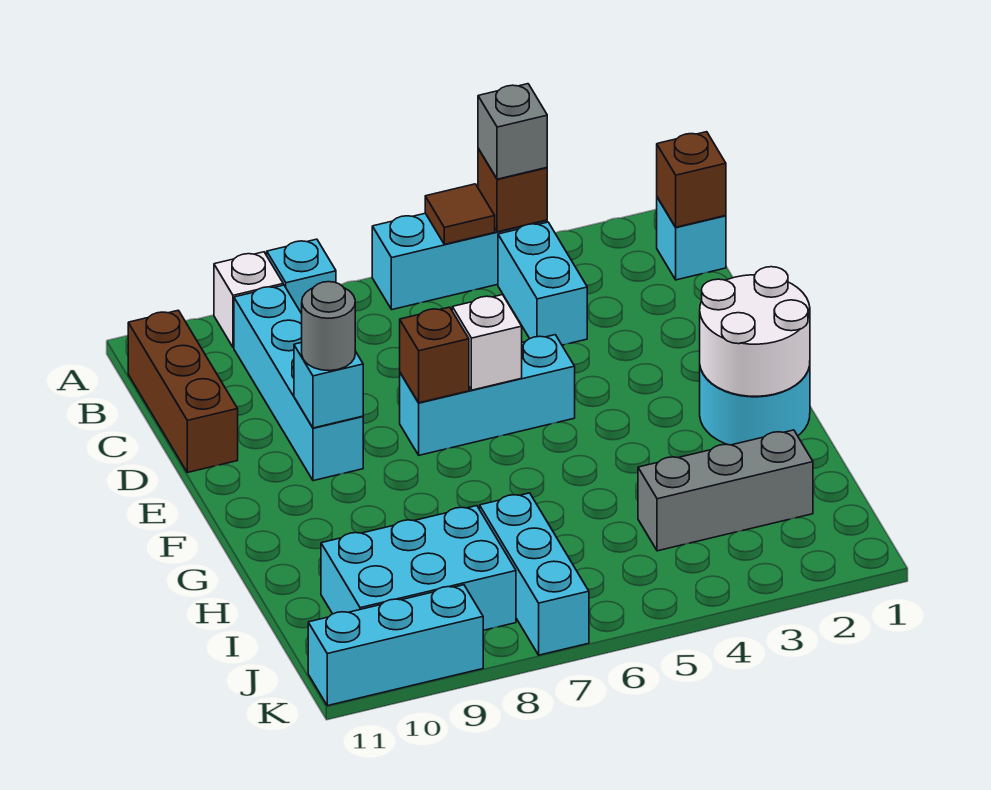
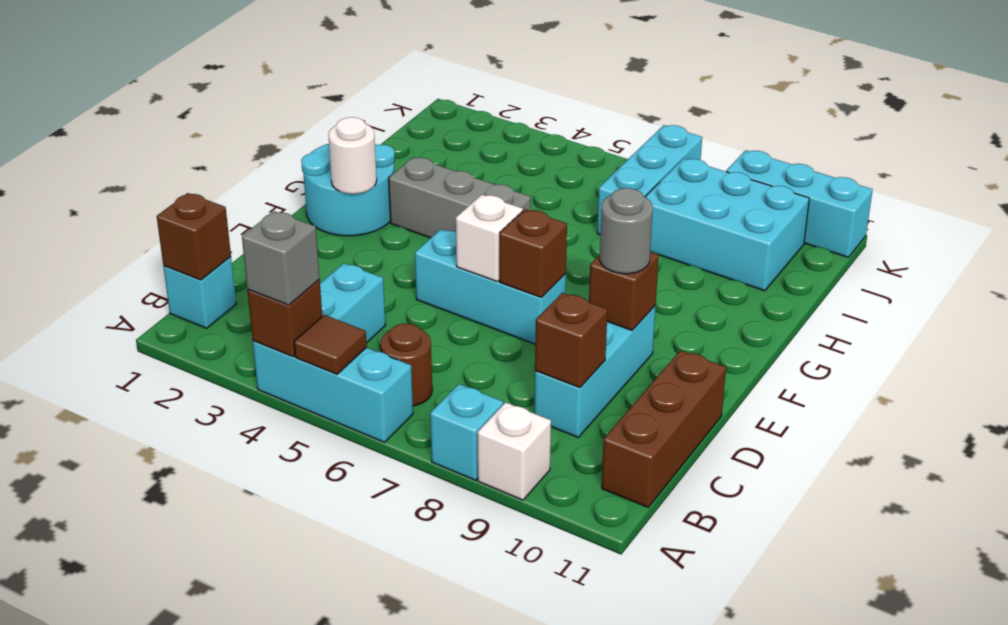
none -> brown 1x1 round brick [380,324,432,406]
cyan 1x4 brick [234,285,363,481] -> cyan 1x3 brick [535,306,656,437]
none -> brown 1x1 brick [535,293,608,388]
cyan 1x1 brick [294,343,363,428] -> brown 1x1 brick [589,252,659,330]
white 2x2 round brick [700,267,810,396] -> white 1x1 round brick [328,117,377,194]
grey 1x3 brick [638,430,813,551] -> grey 1x3 brick moved to [389,157,531,238]

